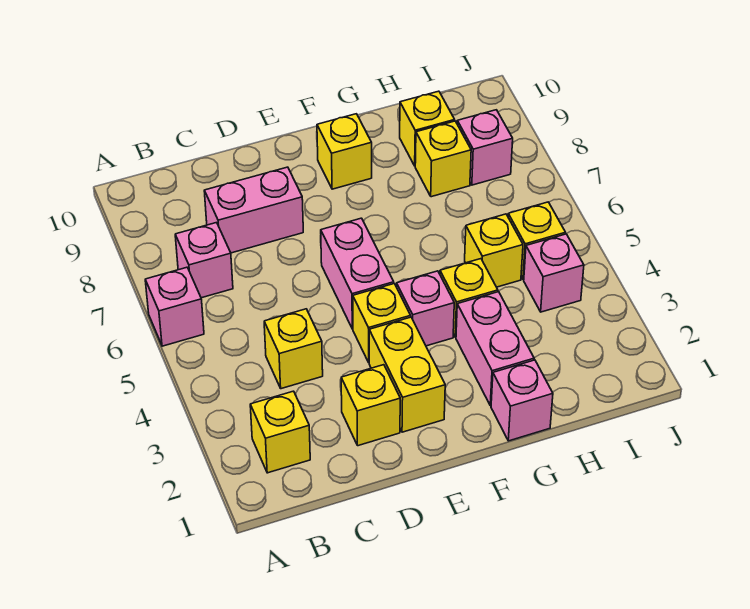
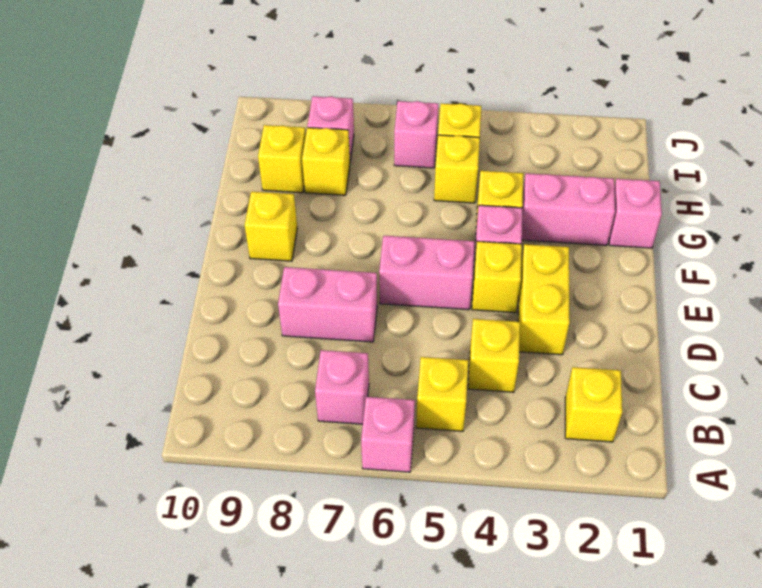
pink 1x2 brick [204,167,303,253] -> pink 1x2 brick turned to [278,267,377,342]
yellow 1x1 brick [341,365,400,446] -> yellow 1x1 brick moved to [416,357,468,431]
yellow 1x2 brick [369,317,445,432] -> yellow 1x2 brick turned to [518,244,570,355]
pink 1x1 brick [524,234,584,312] -> pink 1x1 brick moved to [394,101,438,168]

